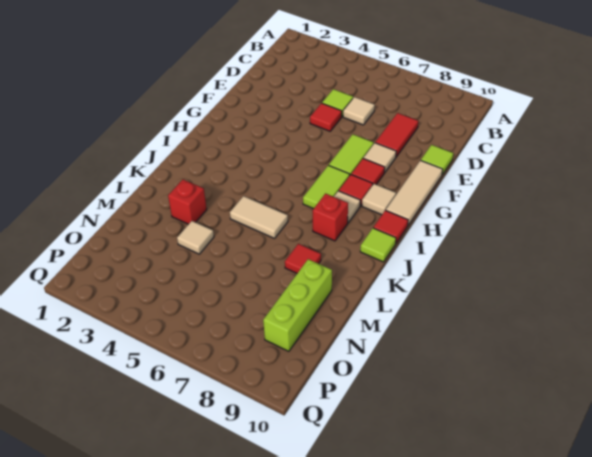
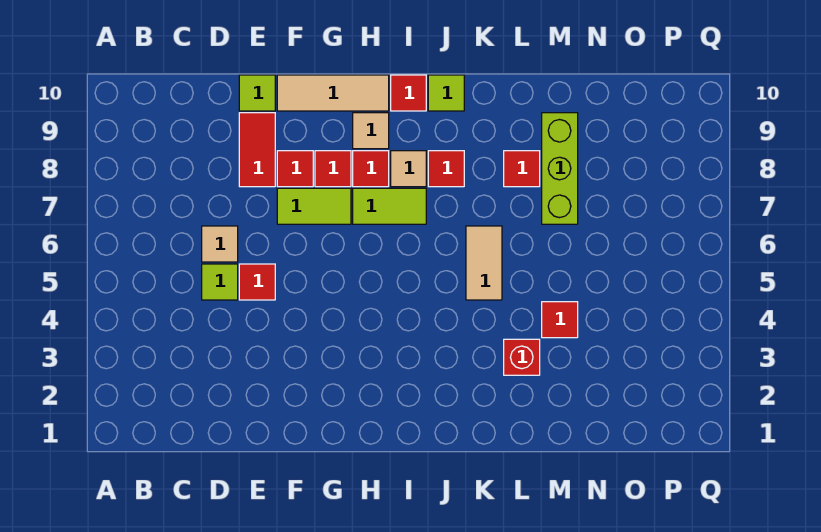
red 1x2 tile [375,113,418,157] -> red 1x2 tile turned to [239,113,275,187]
tan 1x1 tile [364,143,396,173] -> red 1x1 tile [277,151,313,187]
red 1x1 brick [313,194,348,241] -> red 1x1 tile [428,151,464,187]
tan 1x1 tile [177,221,214,254] -> red 1x1 tile [542,302,578,338]
lime 1x3 brick [263,259,332,351] -> lime 1x3 brick turned to [542,113,578,224]

